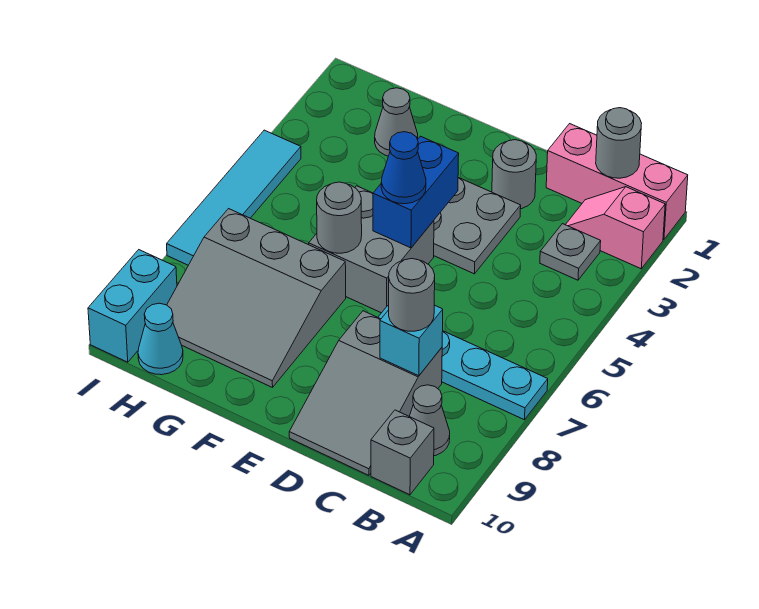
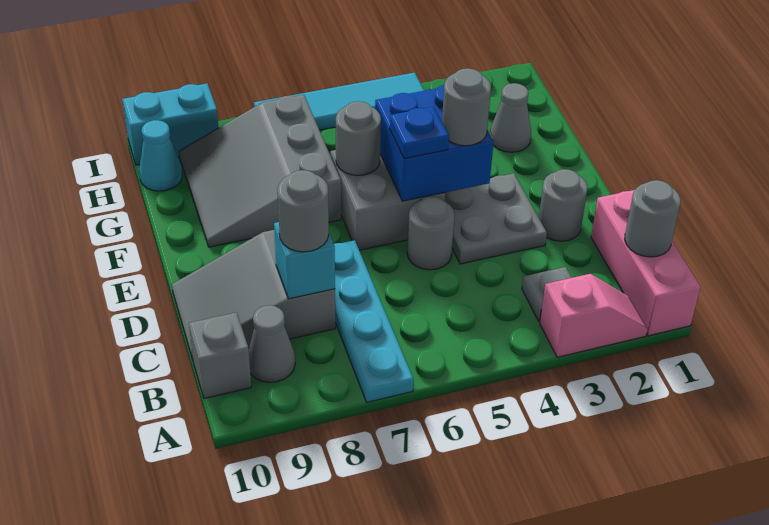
pink 1x2 slope [566,187,665,269] -> pink 1x2 slope turned to [540,274,648,357]
none -> grey 1x1 round brick [407,197,455,270]
blue 1x2 brick [373,136,459,248] -> blue 2x2 brick [375,85,494,201]
none -> grey 1x1 round brick [442,68,491,146]
blue 1x1 cone [381,132,426,204] -> blue 1x1 plate [390,107,449,159]

